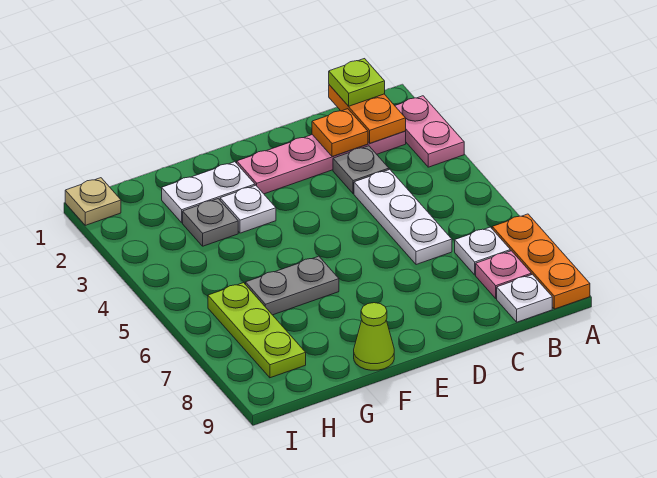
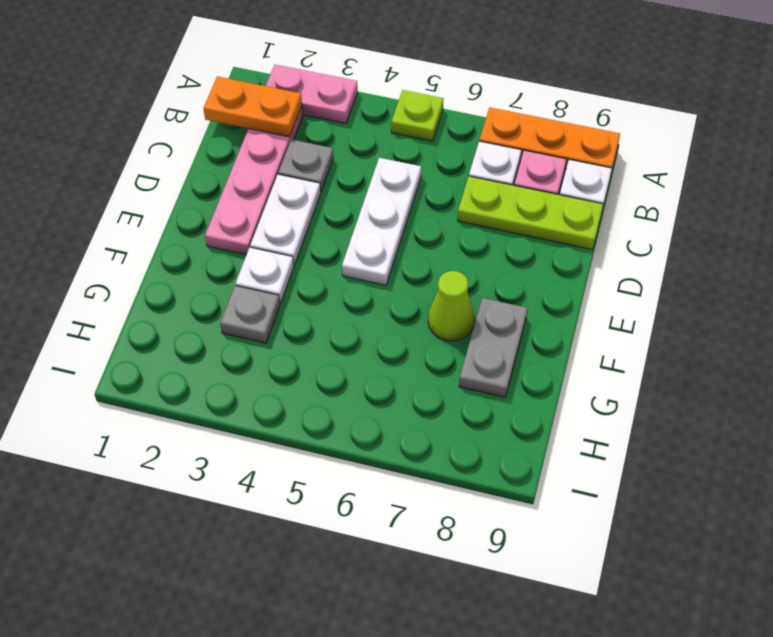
lime 1x1 plate [329,59,385,106] -> lime 1x1 plate moved to [391,90,444,141]
orange 1x1 plate [312,109,368,157] -> none
white 1x3 plate [354,169,452,265] -> white 1x3 plate turned to [342,158,421,285]
white 1x2 plate [162,162,255,223] -> white 1x2 plate moved to [250,174,321,265]
grey 1x2 plate [246,256,339,315] -> grey 1x2 plate moved to [459,298,527,397]
lime 1x1 cone [354,303,394,370] -> lime 1x1 cone moved to [428,271,475,341]
lime 1x3 plate [208,283,306,378] -> lime 1x3 plate moved to [458,176,603,250]
tan 1x1 plate [65,178,121,225] -> none

